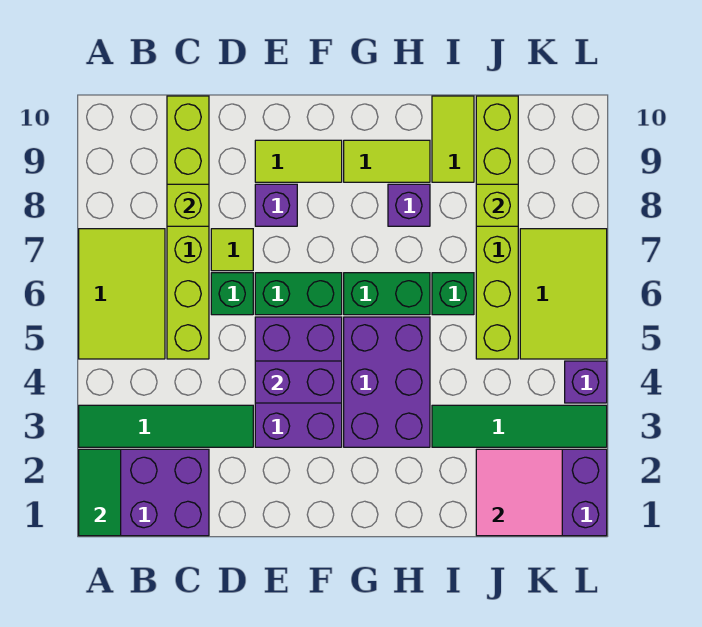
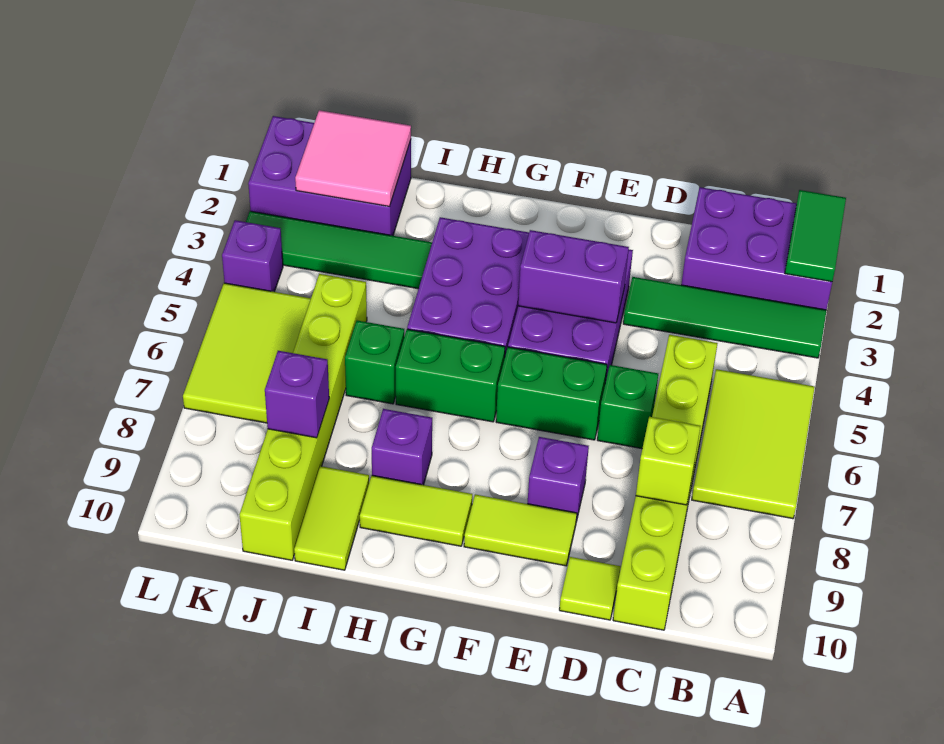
lime 1x1 tile [211,229,253,271] -> lime 1x1 tile moved to [559,557,621,620]
lime 1x1 brick [476,184,518,226] -> purple 1x1 brick [265,351,329,438]

